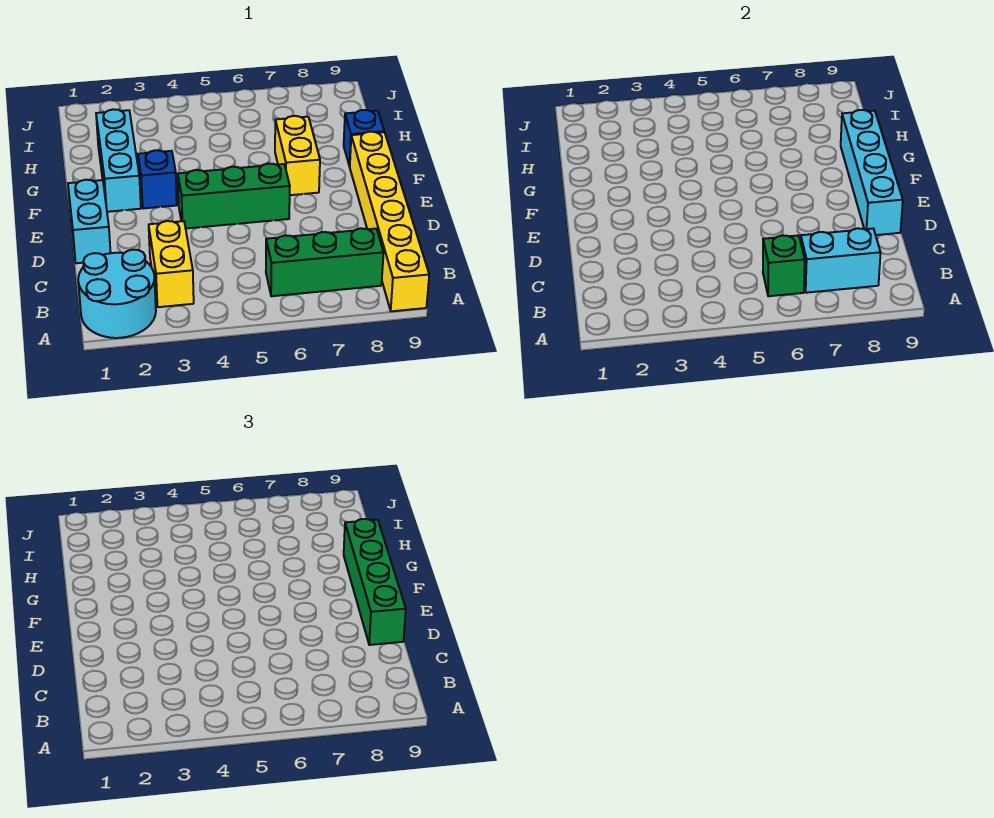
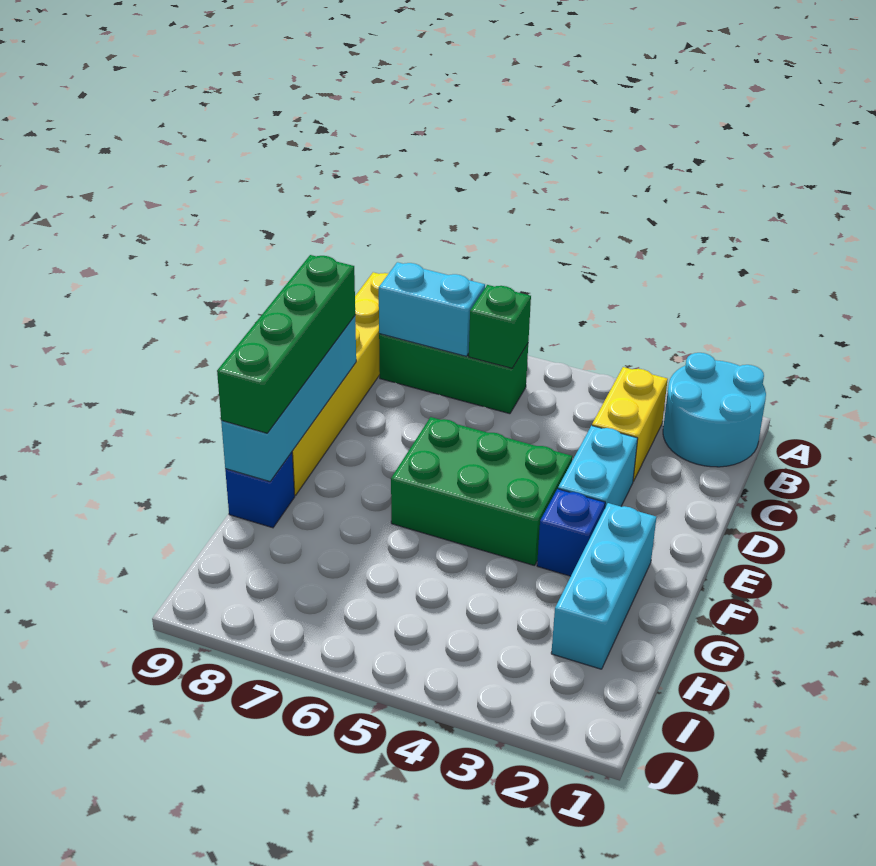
cyan 1x2 brick [68,180,111,263] -> cyan 1x2 brick moved to [558,426,638,507]
green 1x3 brick [178,164,290,228] -> green 2x3 brick [391,417,572,566]
yellow 1x2 brick [275,116,320,195] -> none

